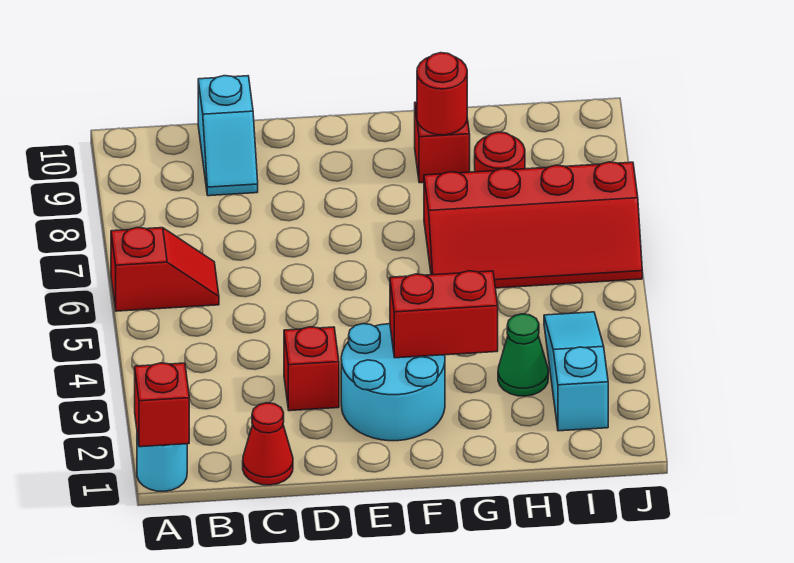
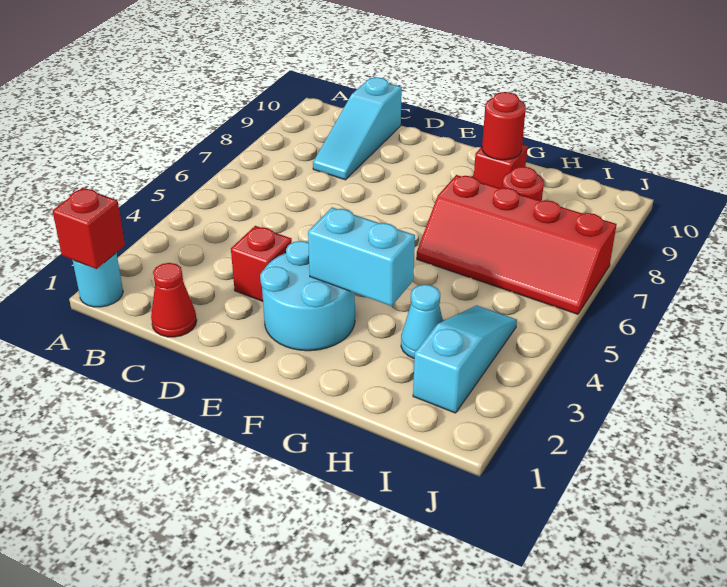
red 1x2 slope [111,227,219,311] -> none
cyan 1x2 slope [198,76,258,196] -> cyan 1x3 slope [313,77,402,180]
red 1x2 brick [390,271,498,358] -> cyan 1x2 brick [308,207,415,306]
green 1x1 cone [498,314,548,396] -> cyan 1x1 cone [401,284,443,358]

